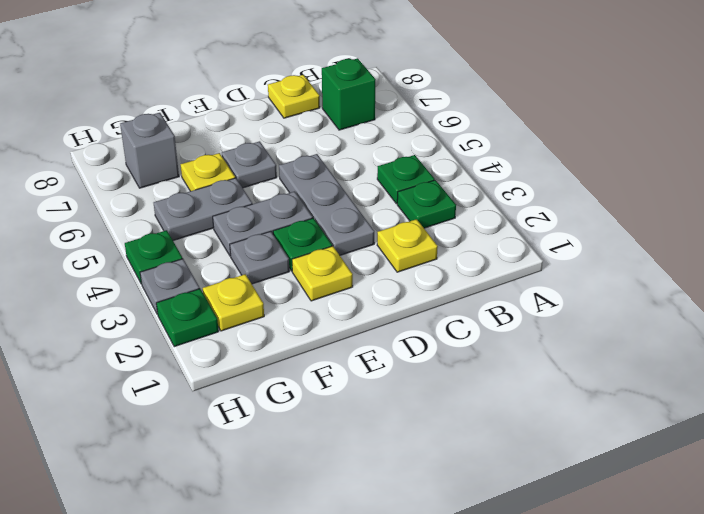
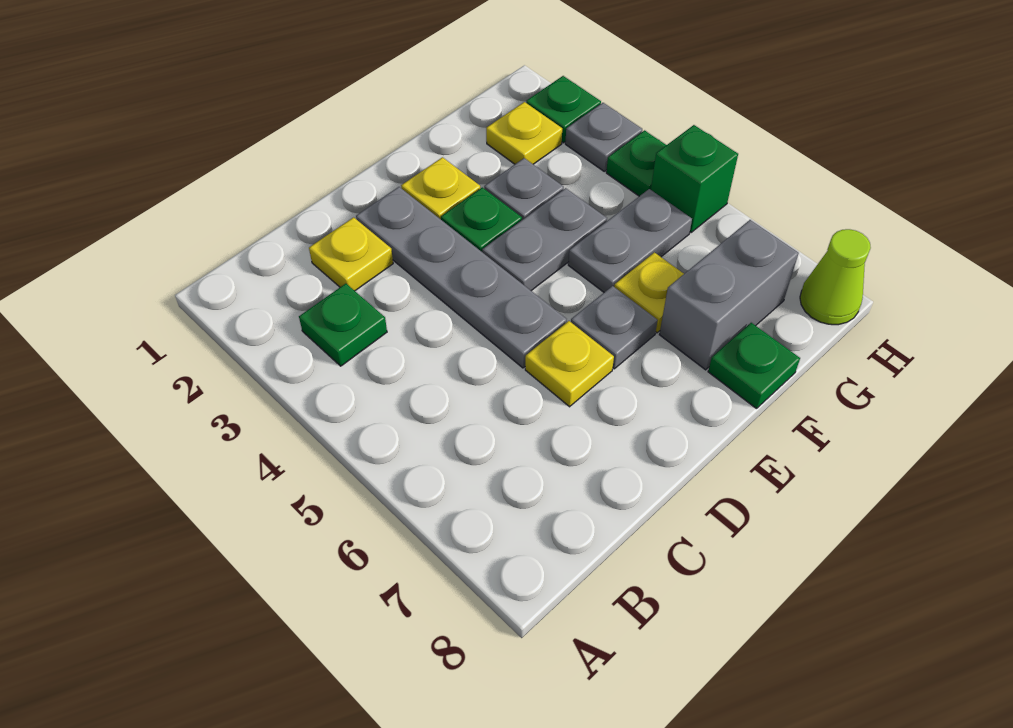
green 1x1 plate [377,155,435,204] -> green 1x1 plate moved to [708,323,800,409]
green 1x1 brick [322,58,376,130] -> green 1x1 brick moved to [651,125,738,233]
yellow 1x1 plate [268,75,320,118] -> yellow 1x1 plate moved to [525,321,614,407]
grey 1x3 plate [279,154,374,255] -> grey 1x4 plate [356,187,567,368]
grey 1x1 brick [120,113,179,188] -> grey 1x2 brick [659,220,799,370]
none -> lime 1x1 cone [800,229,871,325]

